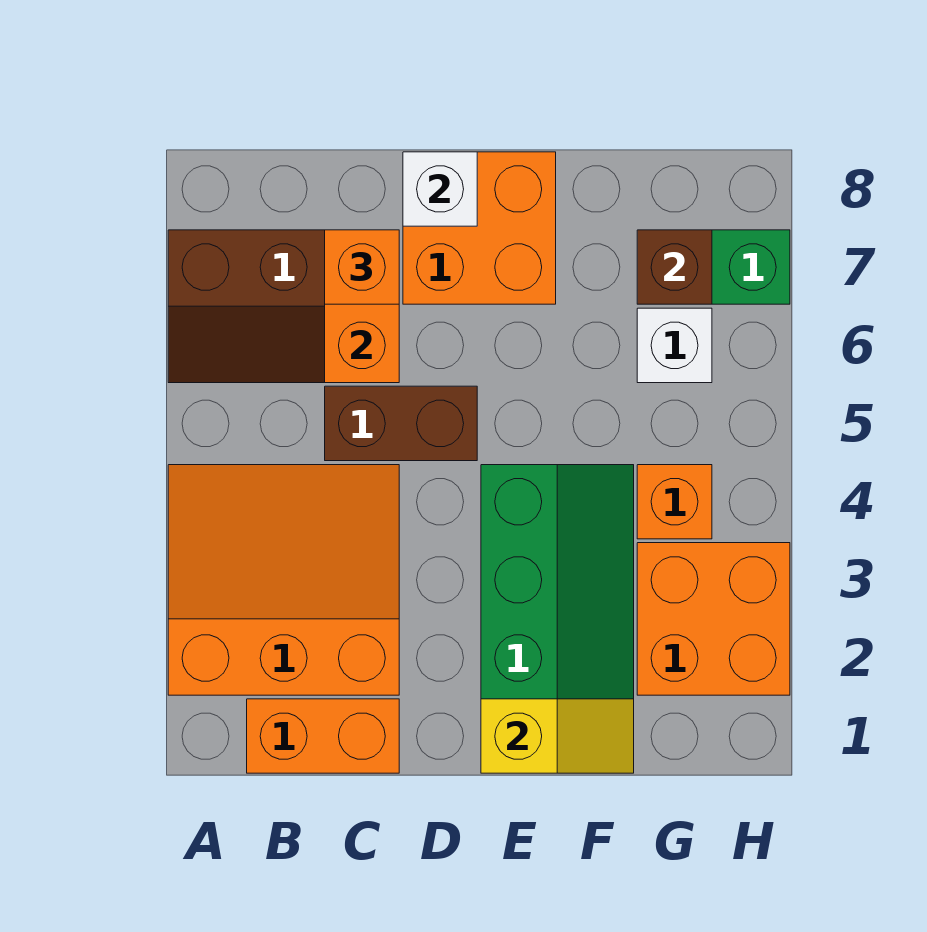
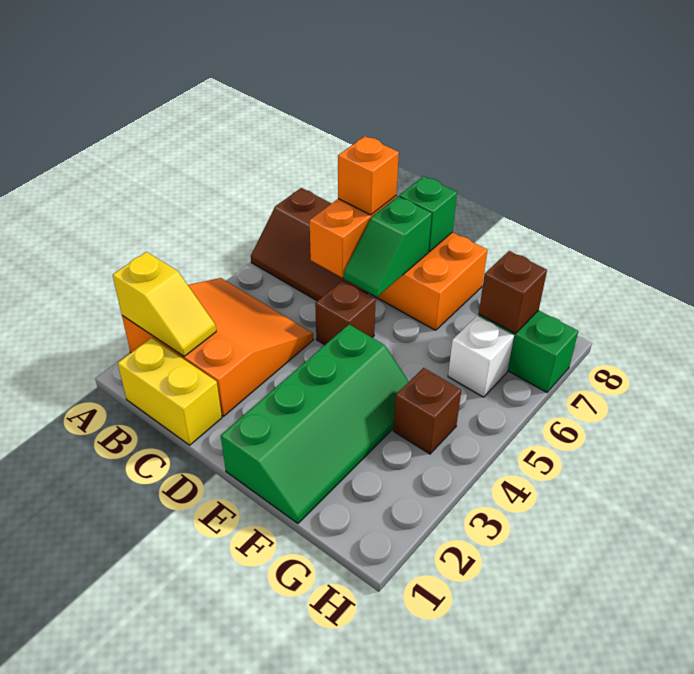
orange 1x2 brick [247,699,399,773] -> yellow 1x2 brick [118,338,222,445]
brown 1x2 brick [325,386,477,461] -> brown 1x1 brick [315,280,376,345]
none -> green 1x2 slope [344,197,432,297]
white 1x1 brick [403,152,477,226] -> green 1x1 brick [399,176,457,252]
yellow 1x2 slope [481,699,634,773] -> yellow 1x2 slope moved to [113,252,216,356]
orange 2x2 brick [637,543,790,695] -> none
orange 1x1 brick [637,465,712,539] -> brown 1x1 brick [394,368,461,454]

